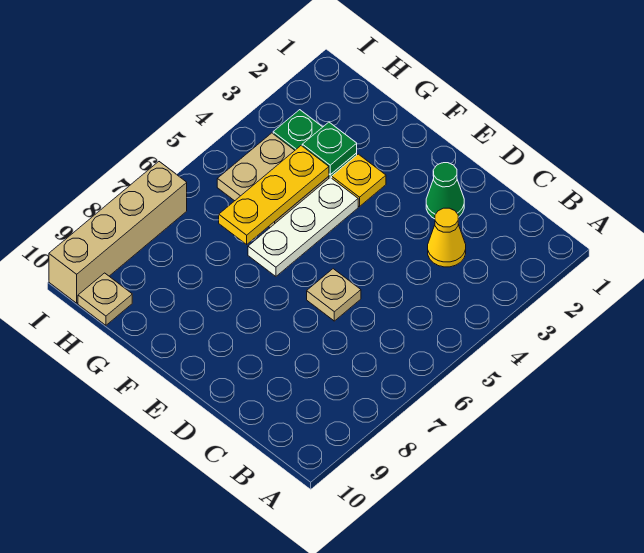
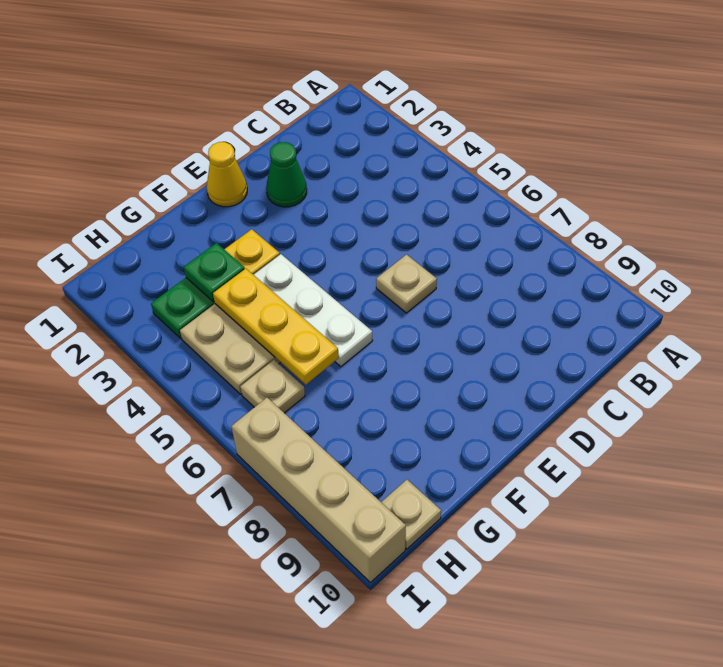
yellow 1x1 cone [428,208,466,267] -> yellow 1x1 cone moved to [207,142,247,207]
none -> tan 1x1 plate [240,360,305,413]

